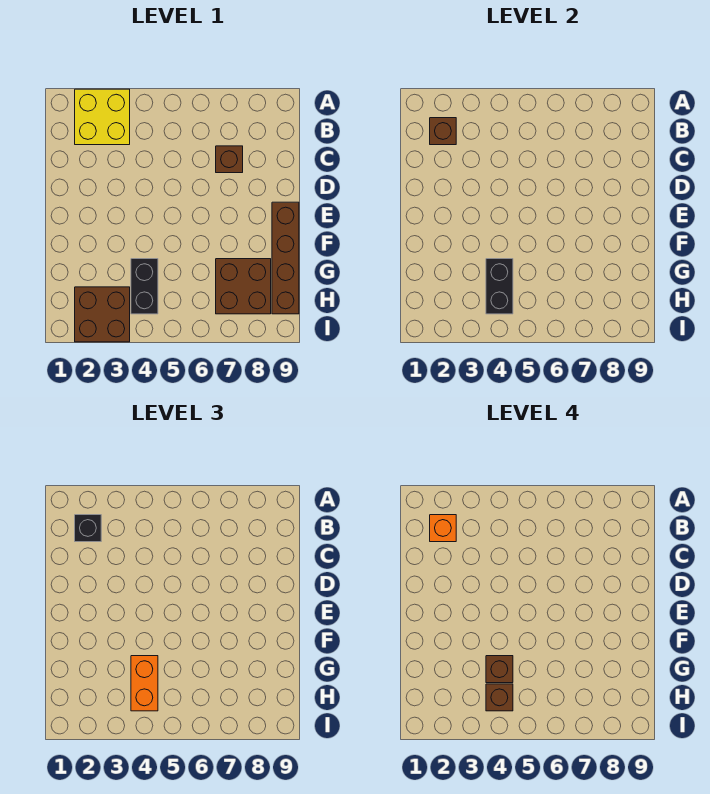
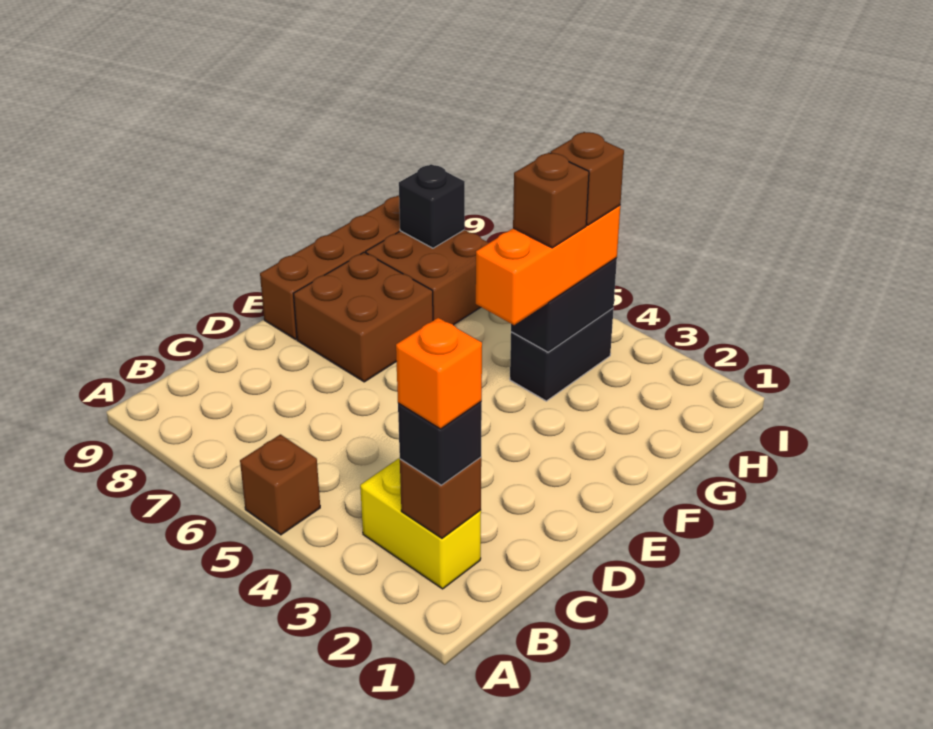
yellow 2x2 brick [75,89,130,145] -> yellow 1x2 brick [360,458,481,589]
brown 1x1 brick [216,146,243,173] -> brown 1x1 brick moved to [240,434,320,535]
orange 1x2 brick [131,656,158,711] -> orange 1x3 brick [476,205,620,325]
brown 2x2 brick [75,287,130,342] -> brown 2x2 brick moved to [293,252,433,382]
none -> black 1x1 brick [399,164,465,248]

